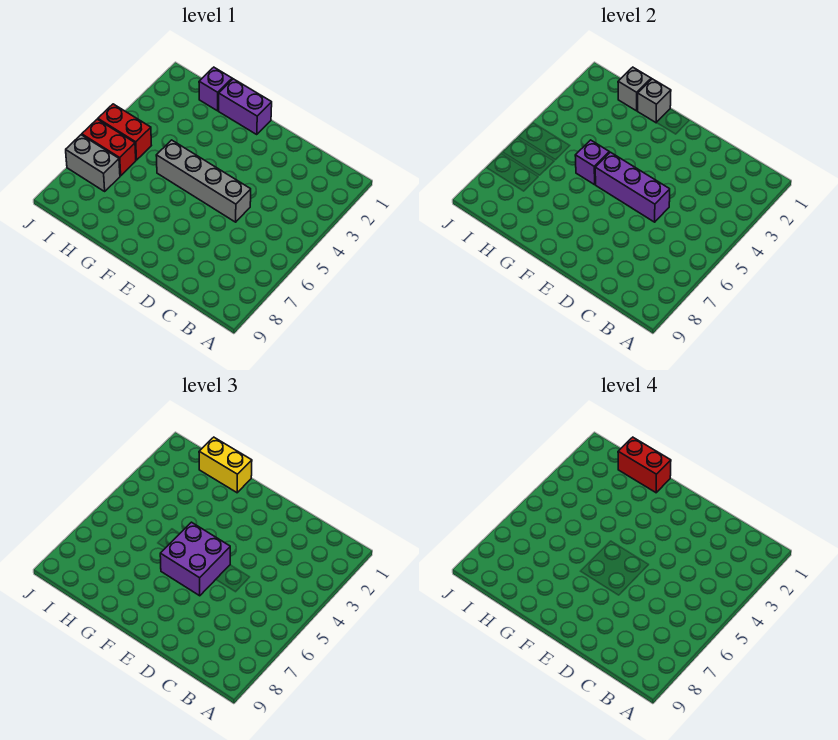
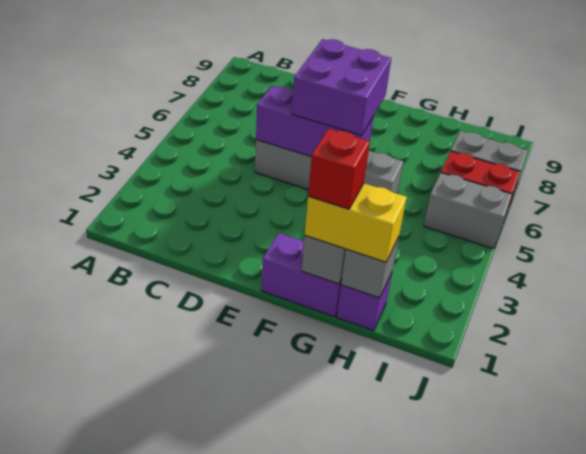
red 1x2 brick [618,437,671,493] -> red 1x1 brick [308,129,370,209]
purple 1x1 brick [575,140,609,185] -> none
red 1x2 brick [98,104,151,160] -> grey 1x2 brick [424,173,512,249]

